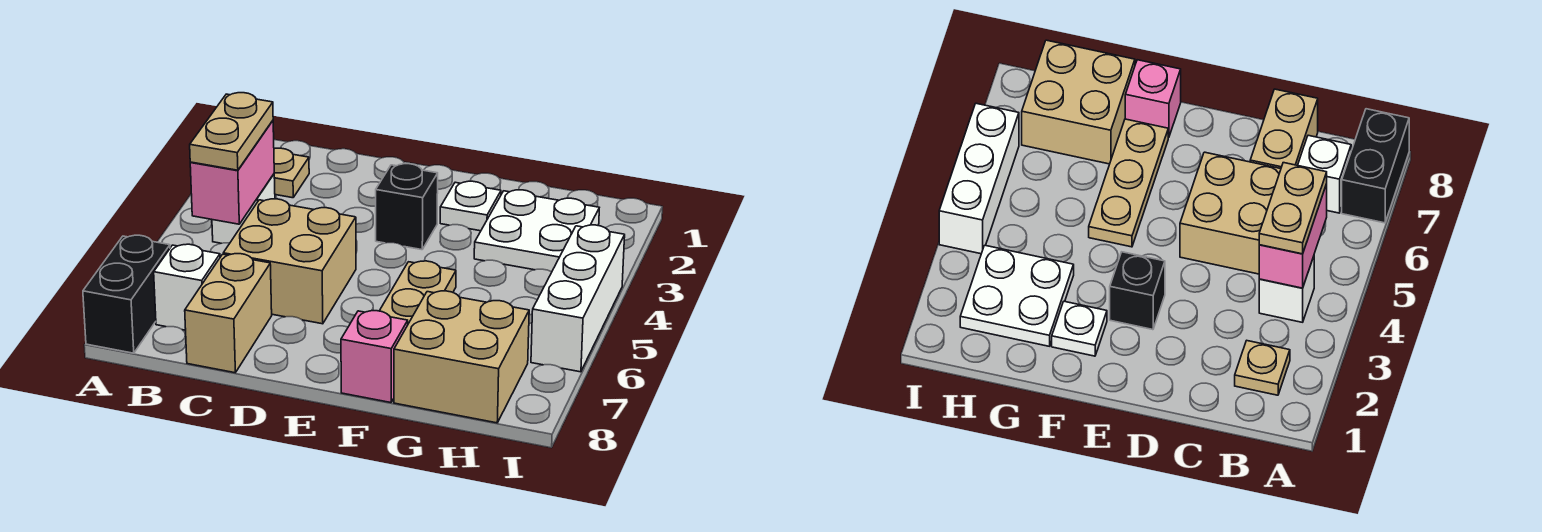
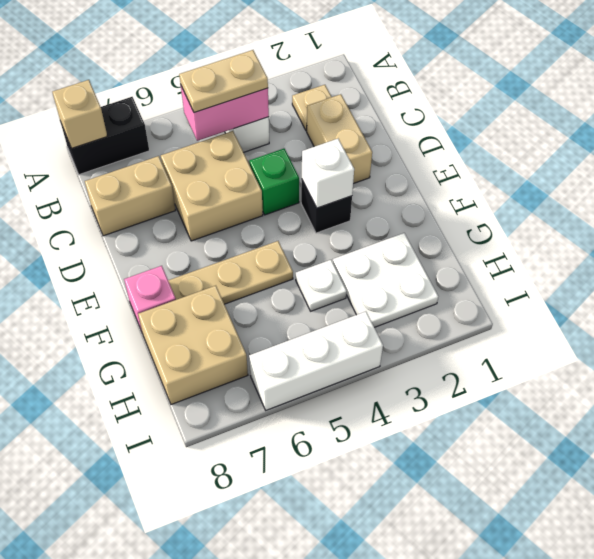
none -> tan 1x1 brick [52,80,107,148]
white 1x1 brick [154,244,220,330] -> white 1x1 brick moved to [302,139,354,208]
none -> tan 1x2 brick [307,94,372,183]
none -> green 1x1 brick [249,148,299,215]
white 1x1 plate [440,181,501,231] -> white 1x1 plate moved to [296,260,347,311]

